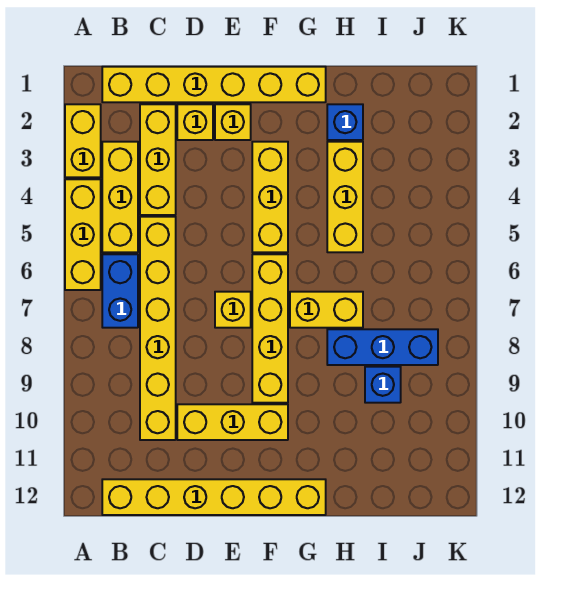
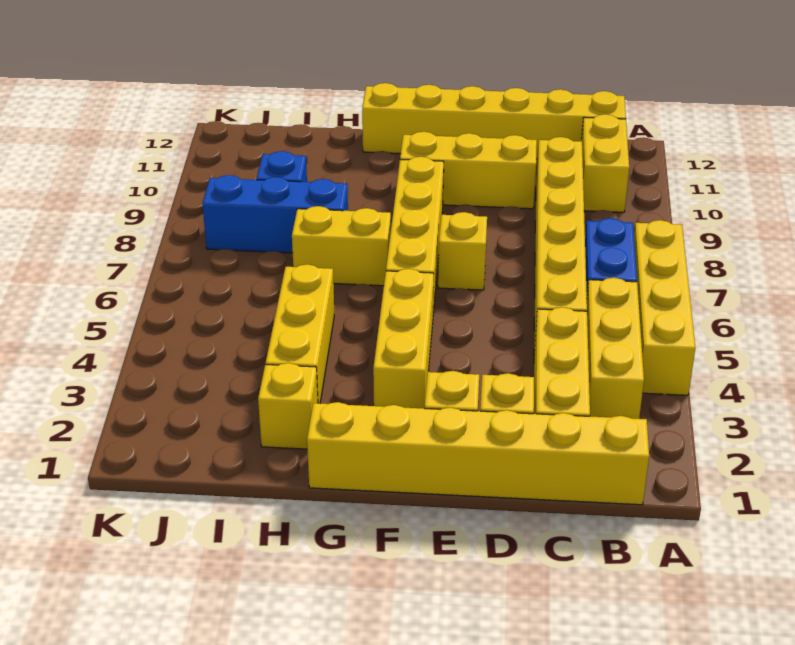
yellow 1x2 brick [65,104,101,177] -> yellow 1x2 brick moved to [582,114,629,212]
yellow 1x3 brick [65,179,101,290] -> yellow 1x4 brick [634,220,695,395]
blue 1x1 brick [327,104,363,140] -> yellow 1x1 brick [258,363,318,449]

